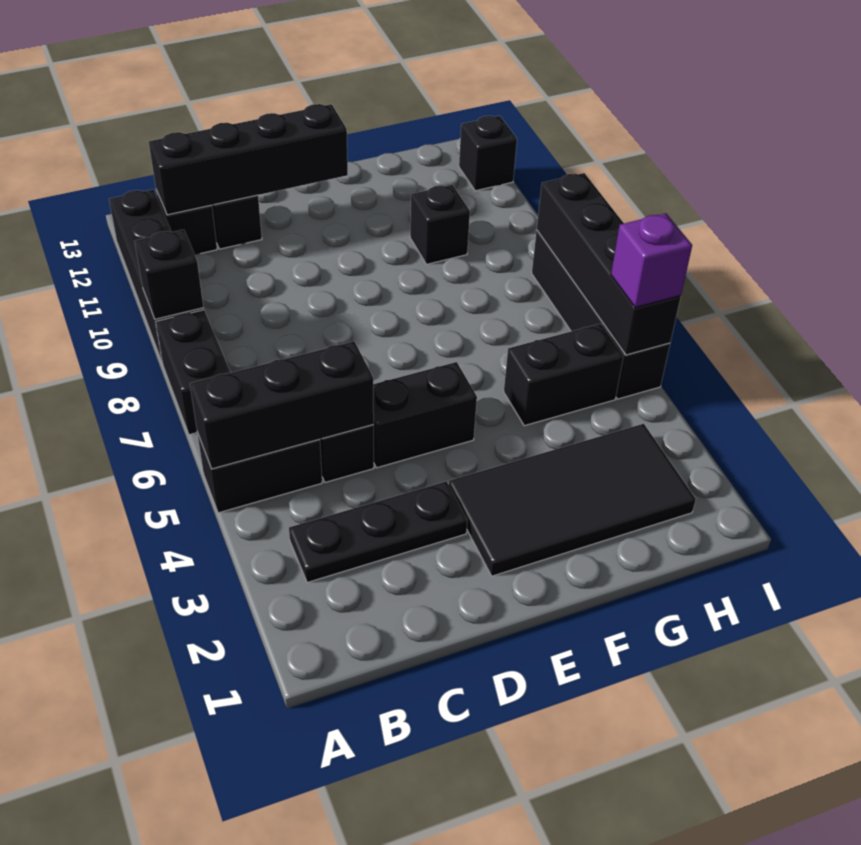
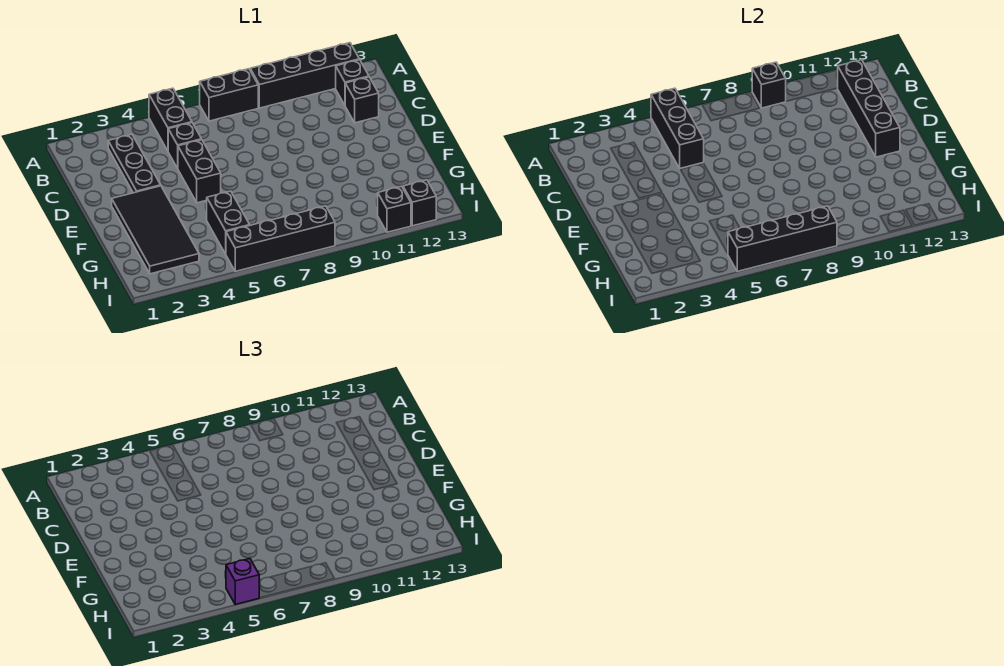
black 1x1 brick [410,185,470,264] -> black 1x1 brick moved to [378,186,411,232]

